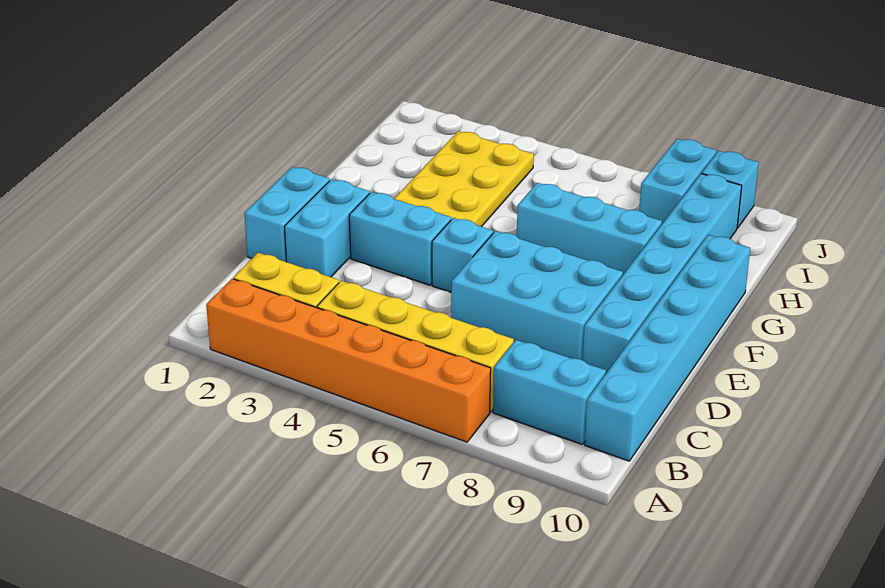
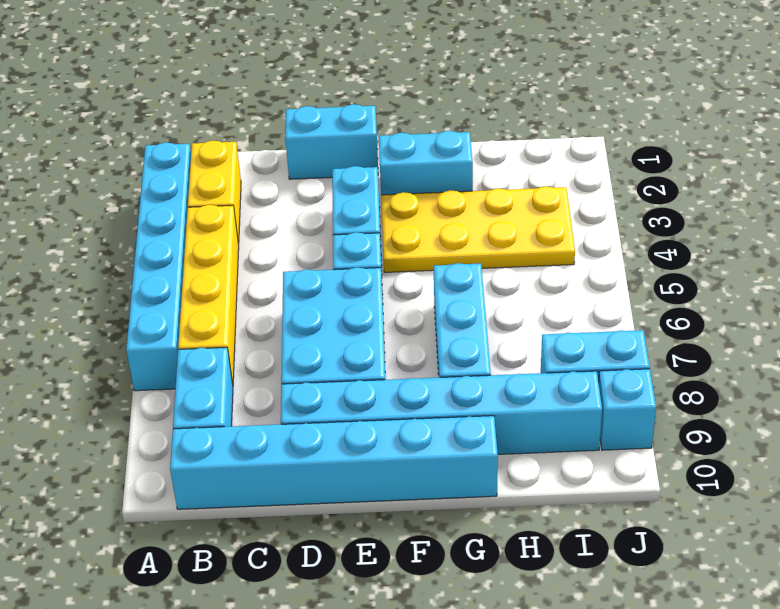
orange 1x6 brick [206,279,491,442] -> cyan 1x6 brick [126,143,191,391]
cyan 1x2 brick [284,179,370,277] -> cyan 1x2 brick moved to [379,131,473,195]

